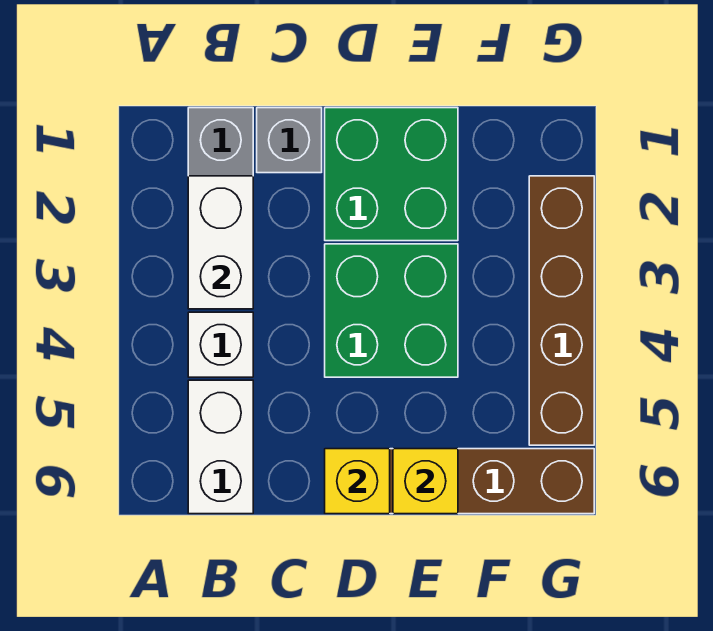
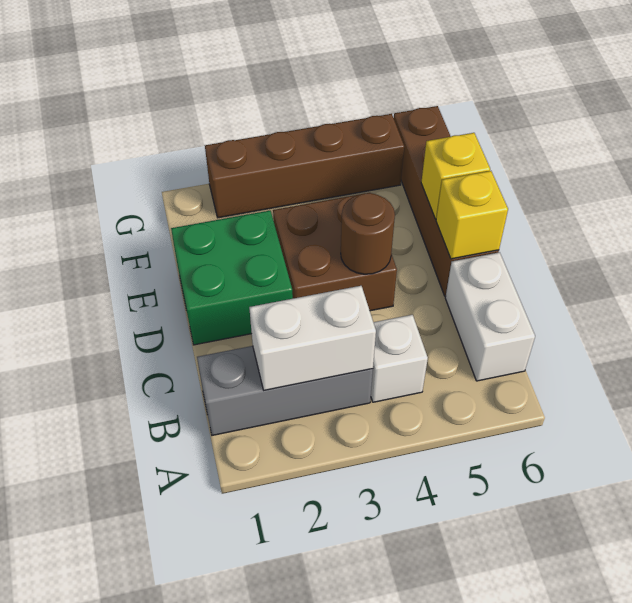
white 1x2 brick [188,380,253,514] -> white 1x2 brick turned to [445,252,535,381]
grey 1x1 brick [257,108,322,173] -> none
green 2x2 brick [325,244,458,377] -> brown 2x2 brick [273,195,397,311]
none -> brown 1x1 round brick [341,193,395,274]

